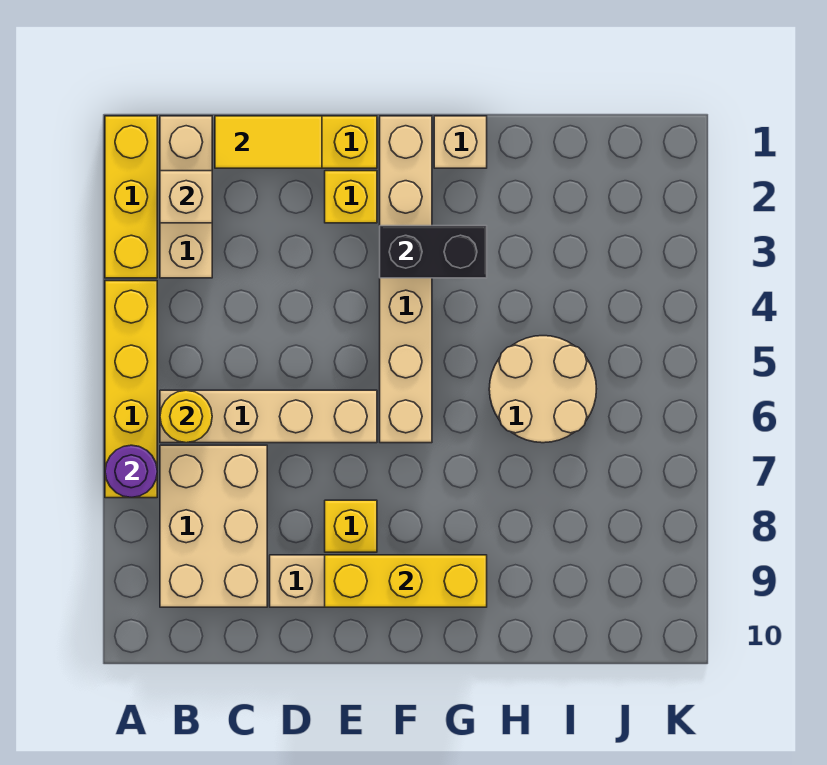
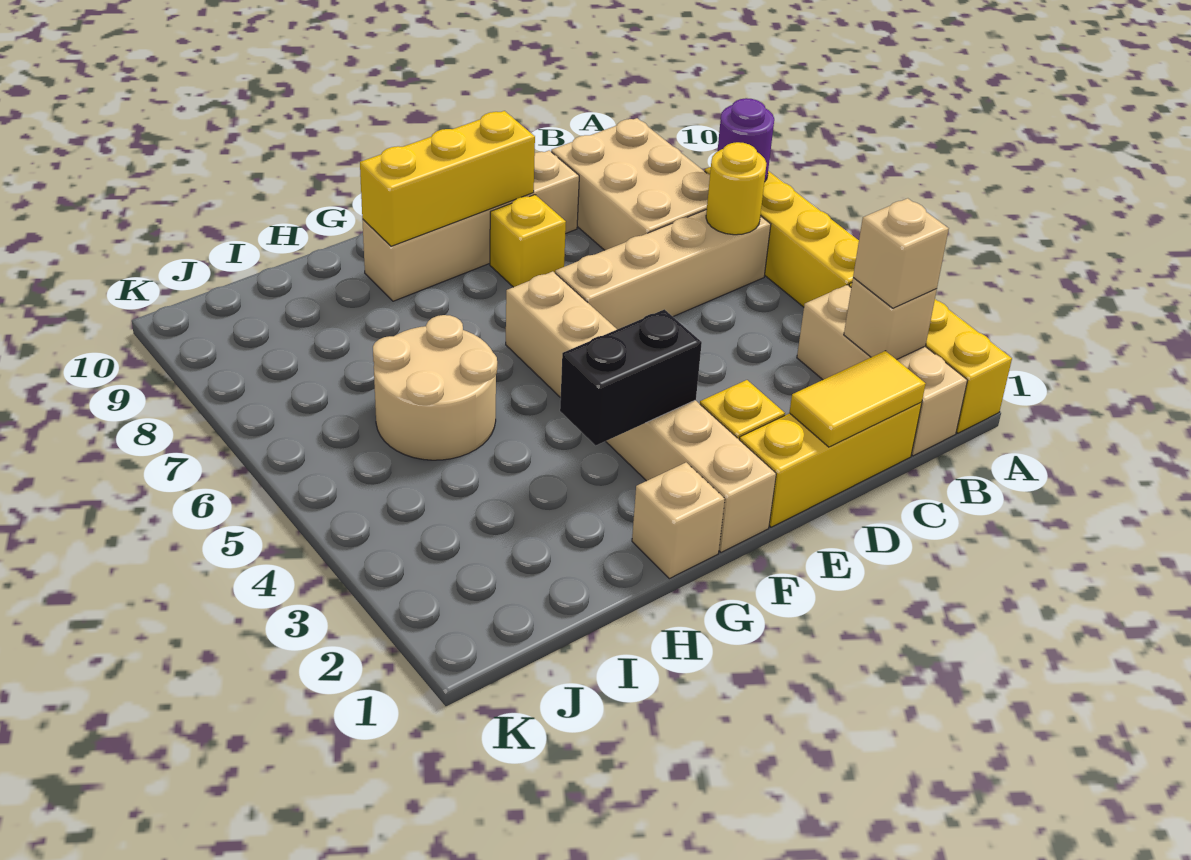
none -> tan 1x1 brick [853,198,949,308]

